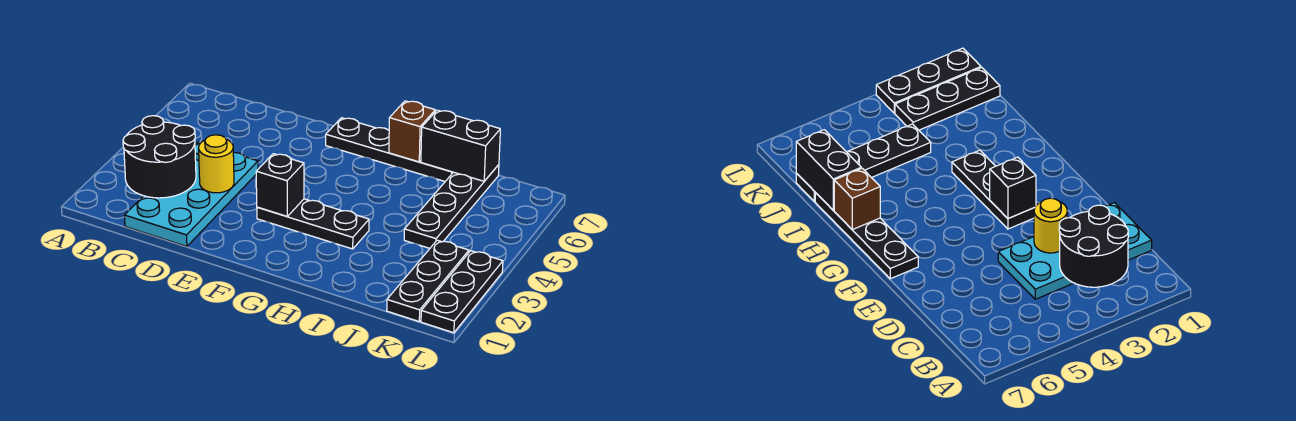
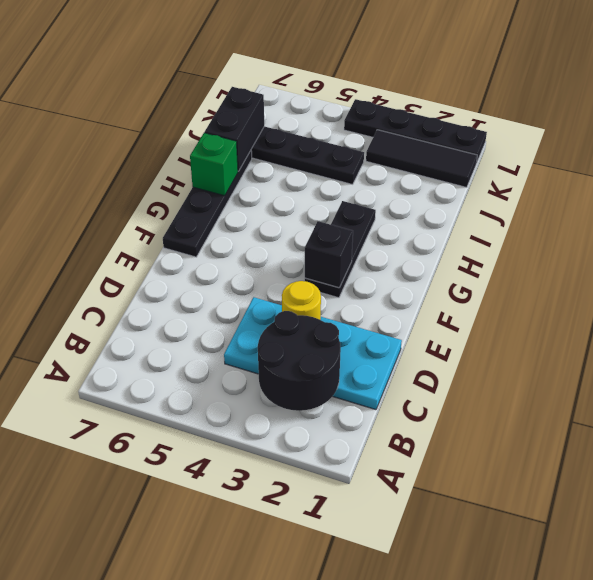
brown 1x1 brick [389,101,435,162] -> green 1x1 brick [190,133,238,196]
black 1x3 plate [387,240,469,321] -> black 1x3 tile [366,130,477,187]
black 1x3 plate [421,251,503,333] -> black 1x4 plate [344,99,487,163]

